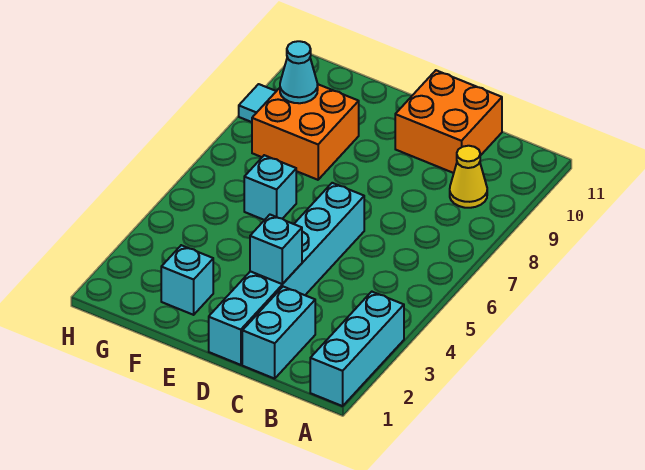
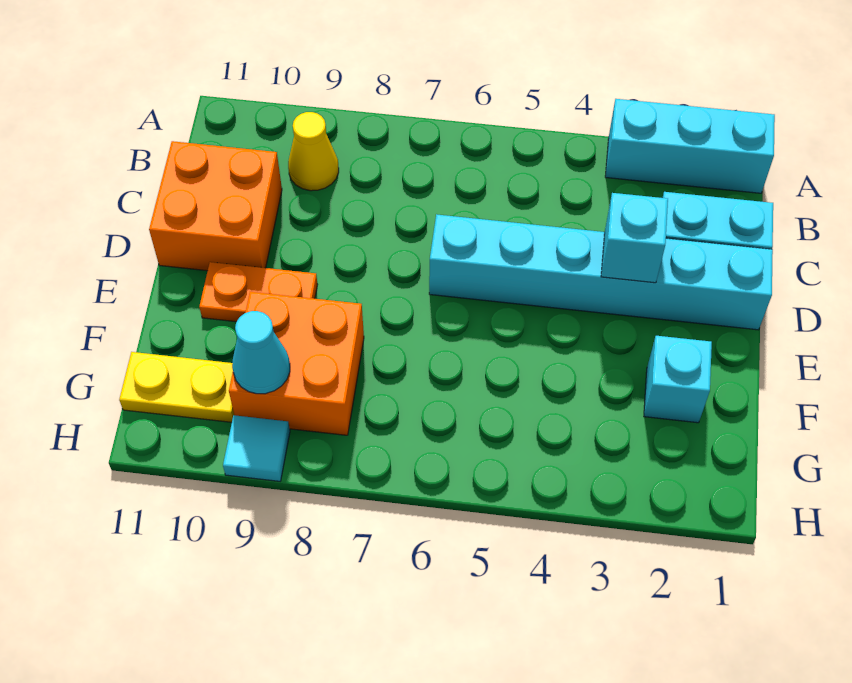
none -> orange 1x2 plate [199,262,318,322]
cyan 1x1 brick [244,155,296,220] -> none
none -> yellow 1x2 plate [119,352,234,422]

